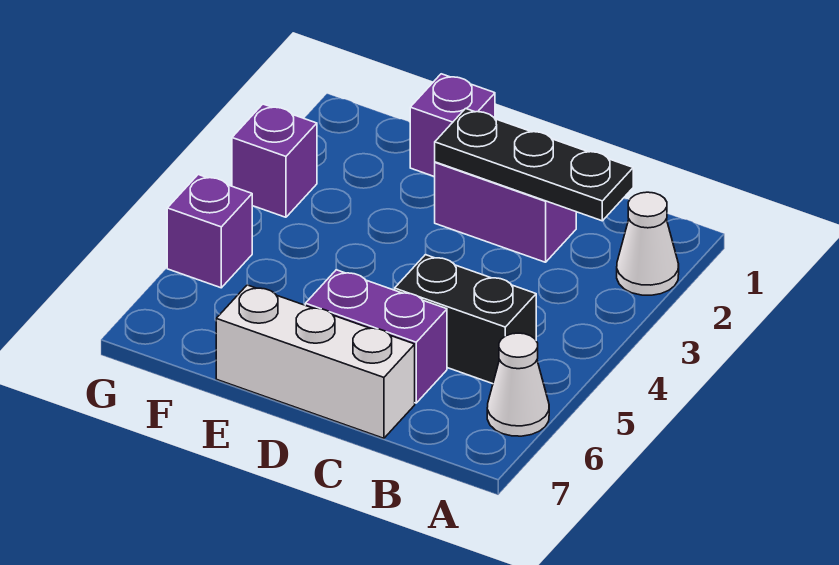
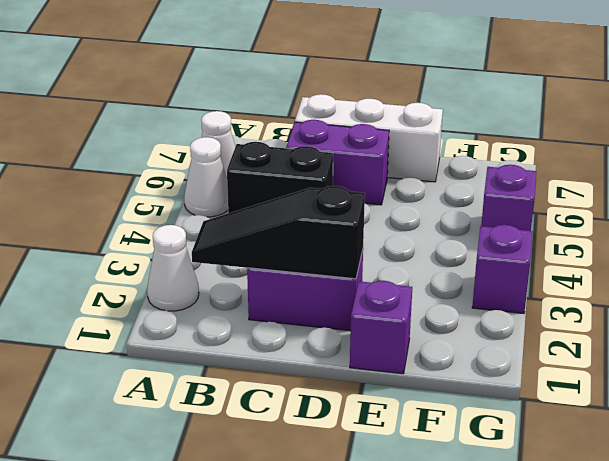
none -> white 1x1 cone [184,137,228,217]
black 1x3 plate [435,109,633,221] -> black 1x3 slope [192,186,365,279]

